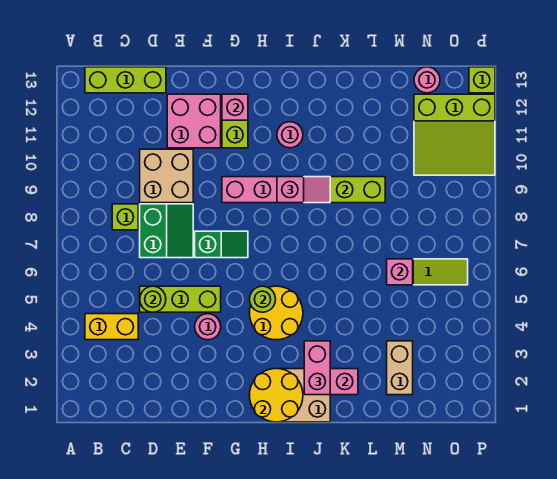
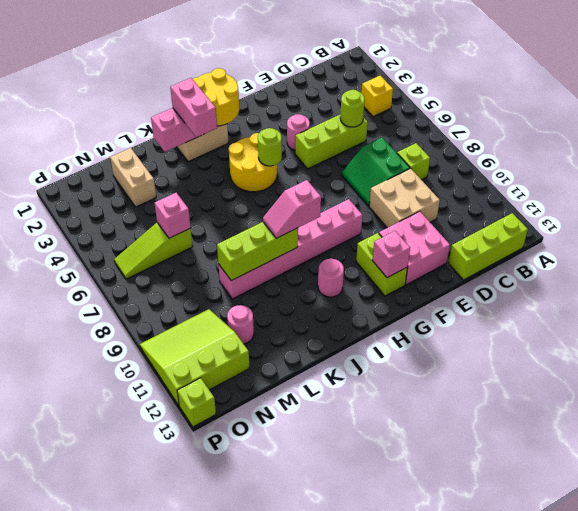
yellow 1x2 brick [85,314,138,340] -> yellow 1x1 brick [361,76,393,117]
green 1x2 slope [195,231,248,258] -> none
pink 1x1 round brick [414,67,440,93] -> pink 1x1 round brick moved to [227,305,254,344]

